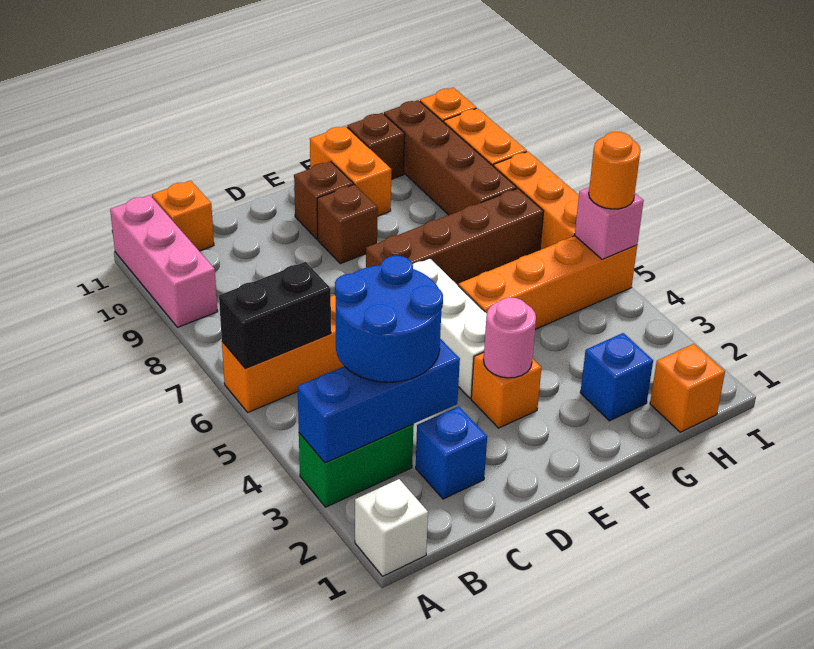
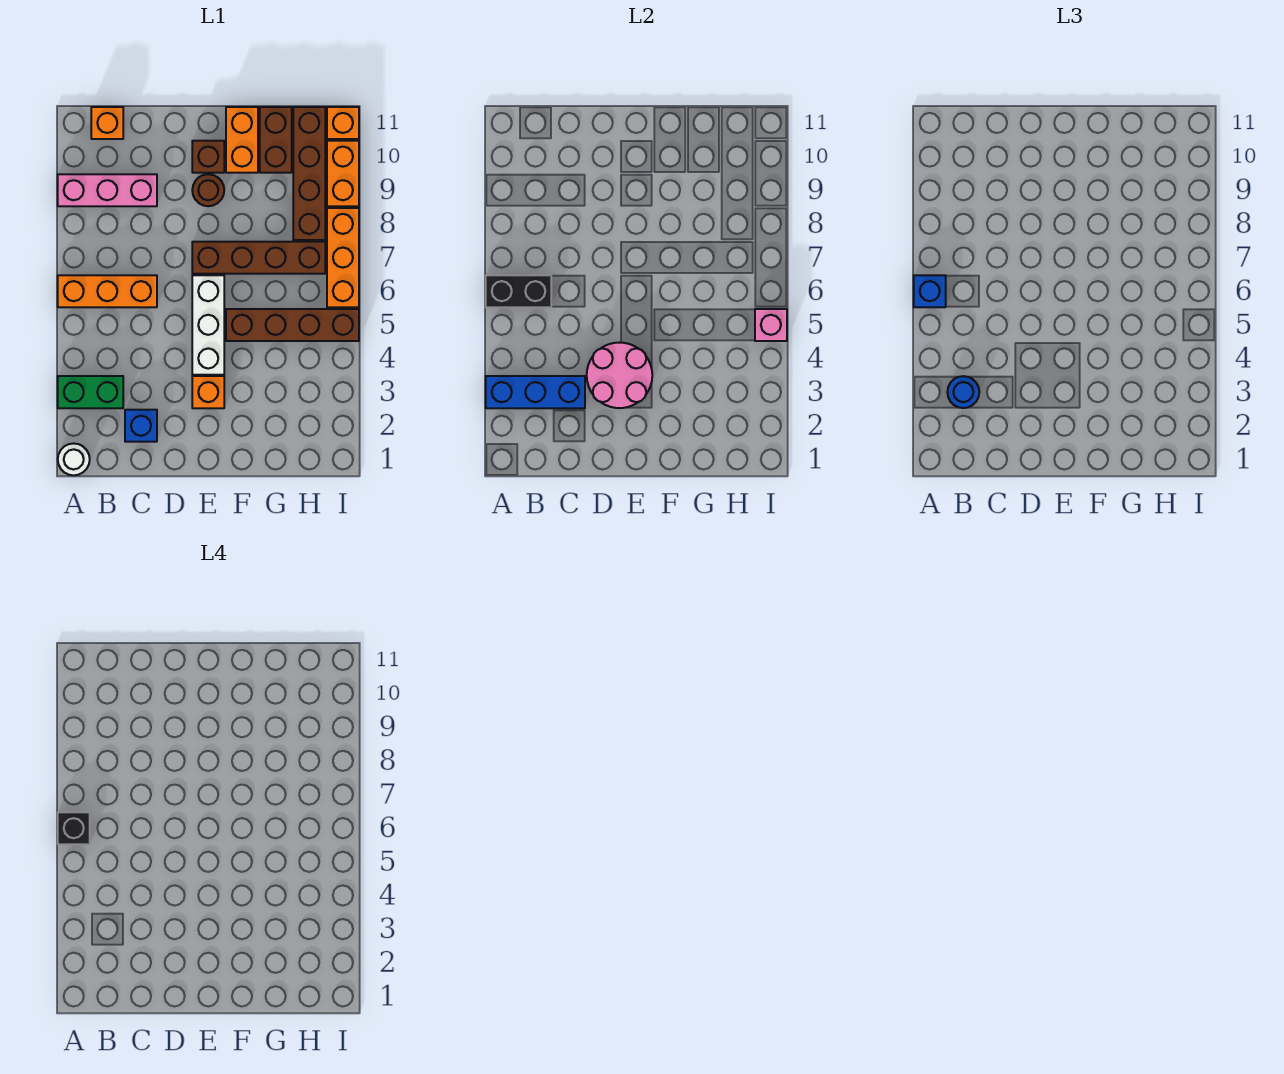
white 1x1 brick [355,479,428,576] -> white 1x1 round brick [58,443,90,475]
none -> black 1x1 brick [58,812,90,844]
pink 1x3 brick [110,195,218,327] -> pink 1x3 brick turned to [58,174,157,206]
blue 2x2 round brick [335,256,443,382] -> blue 1x1 round brick [947,376,979,408]
pink 1x1 round brick [484,297,536,378] -> pink 2x2 round brick [587,343,652,408]
brown 1x1 brick [317,184,378,264] -> brown 1x1 round brick [192,174,224,206]
orange 1x4 brick [459,236,637,329] -> brown 1x4 brick [226,309,359,341]
blue 1x1 brick [580,333,653,421] -> blue 1x1 brick moved to [914,275,946,307]
brown 1x1 brick [347,113,405,179] -> brown 1x2 brick [260,107,292,173]
orange 1x1 brick [650,344,725,432] -> none
orange 1x1 round brick [589,132,640,209] -> none

